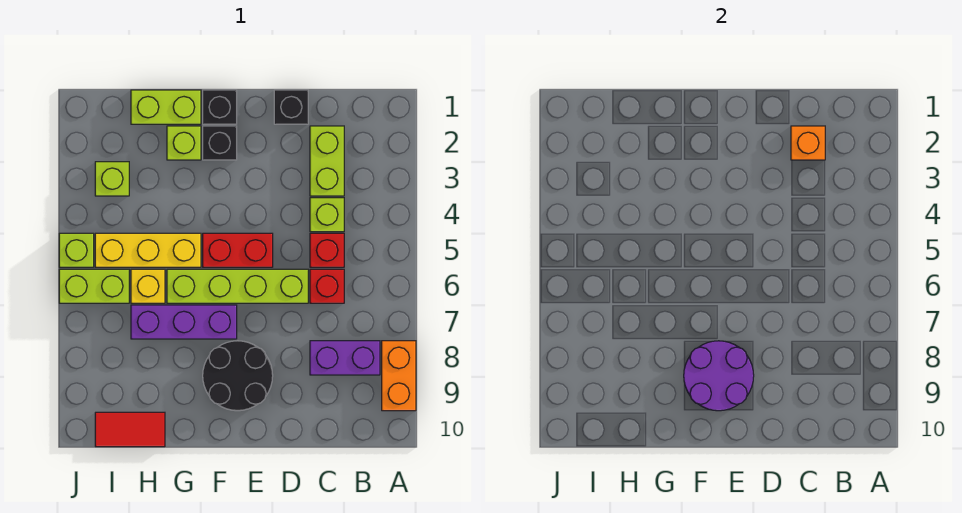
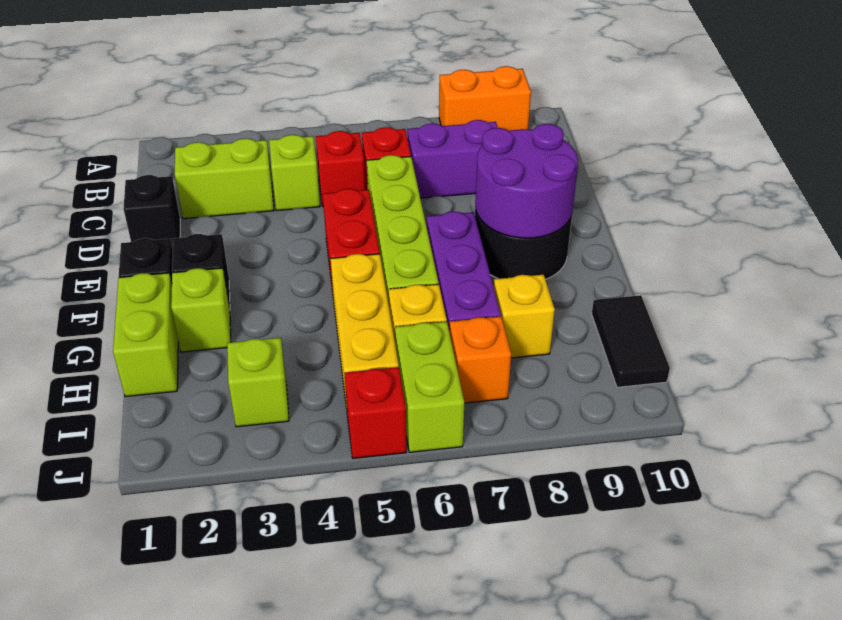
purple 1x2 brick [310,341,380,375] -> purple 1x2 brick turned to [408,120,498,198]
orange 1x1 brick [791,126,825,160] -> orange 1x1 brick moved to [449,316,511,403]
none -> yellow 1x1 brick [494,275,555,358]
red 1x2 tile [95,412,165,447] -> black 1x2 tile [592,295,670,387]
lime 1x1 brick [59,233,94,267] -> red 1x1 brick [344,367,406,458]

